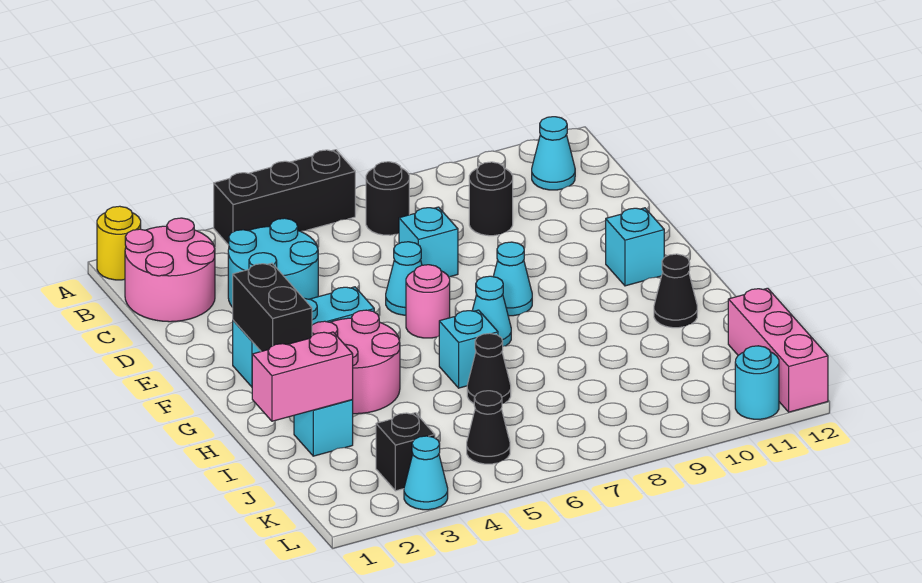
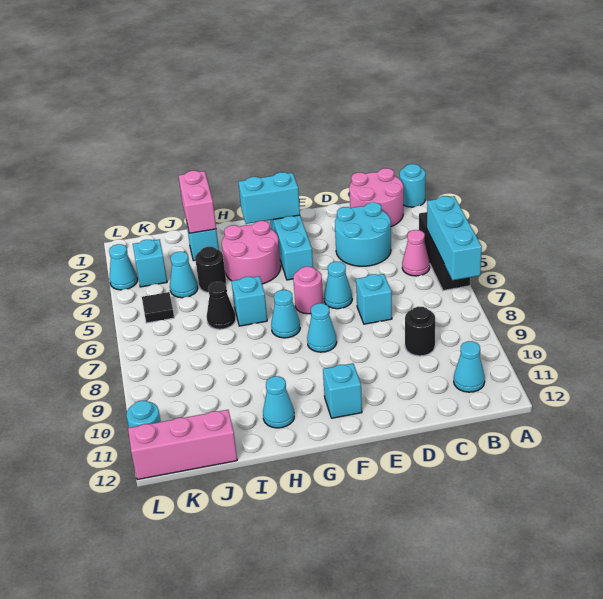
yellow 1x1 round brick [97,206,141,280] -> cyan 1x1 round brick [400,164,426,207]
none -> cyan 1x3 brick [427,196,482,280]
none -> pink 1x1 cone [402,230,430,276]
black 1x1 round brick [366,162,409,235] -> black 1x1 round brick moved to [195,247,226,292]
black 1x2 brick [233,263,312,351] -> cyan 1x2 brick [239,172,300,224]
black 1x1 cone [654,254,697,328] -> cyan 1x1 cone [263,376,294,428]
none -> cyan 1x1 cone [170,252,198,298]
black 1x1 brick [376,413,435,491] -> cyan 1x1 brick [133,239,167,287]
black 1x1 cone [467,391,510,464] -> black 1x1 tile [142,292,174,323]

